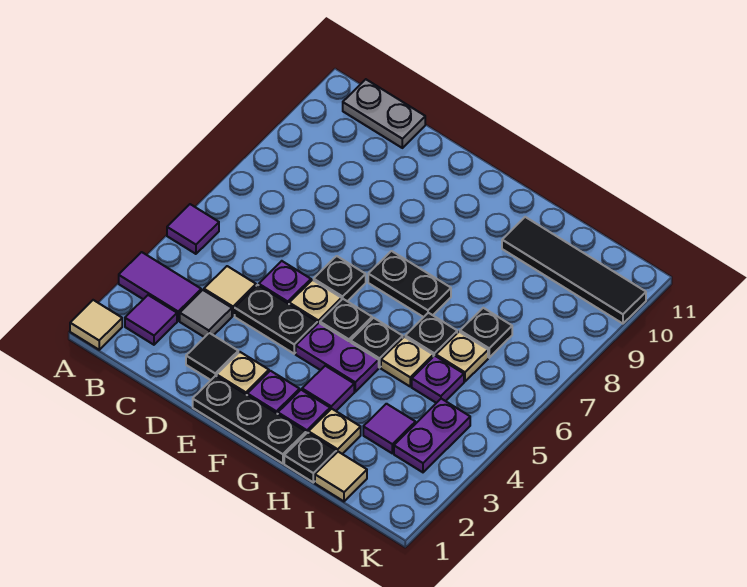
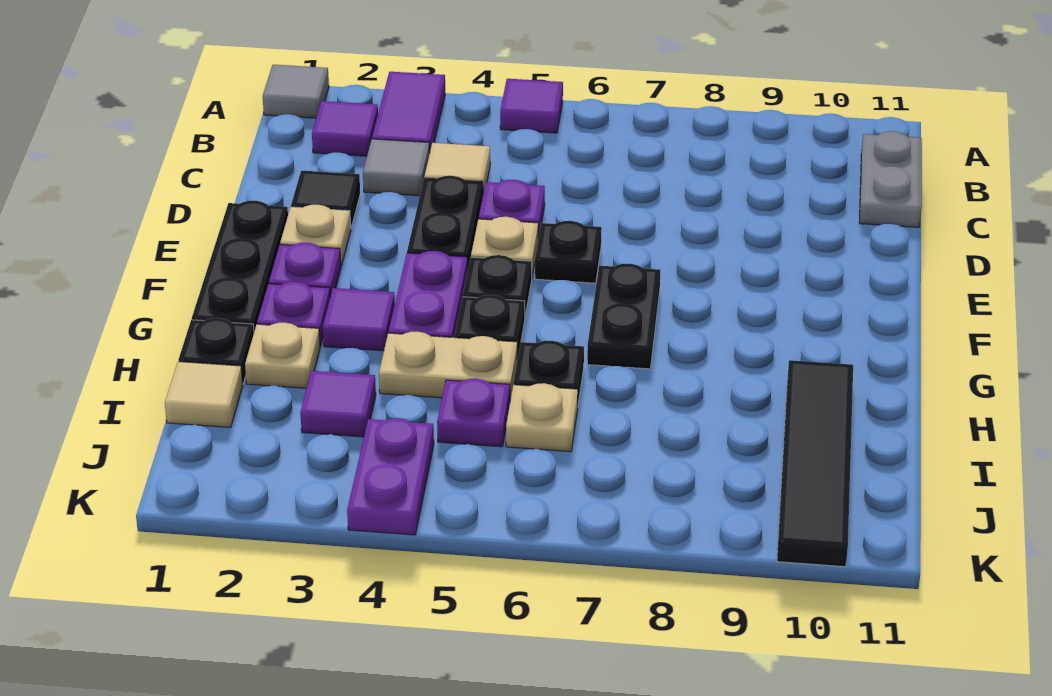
tan 1x1 tile [70,300,122,350] -> grey 1x1 tile [263,65,329,118]
tan 1x1 plate [381,337,433,386] -> tan 1x2 plate [379,332,517,400]
black 1x1 plate [460,308,512,358] -> none
purple 1x2 plate [394,399,470,472] -> purple 1x2 plate turned to [347,418,434,535]

